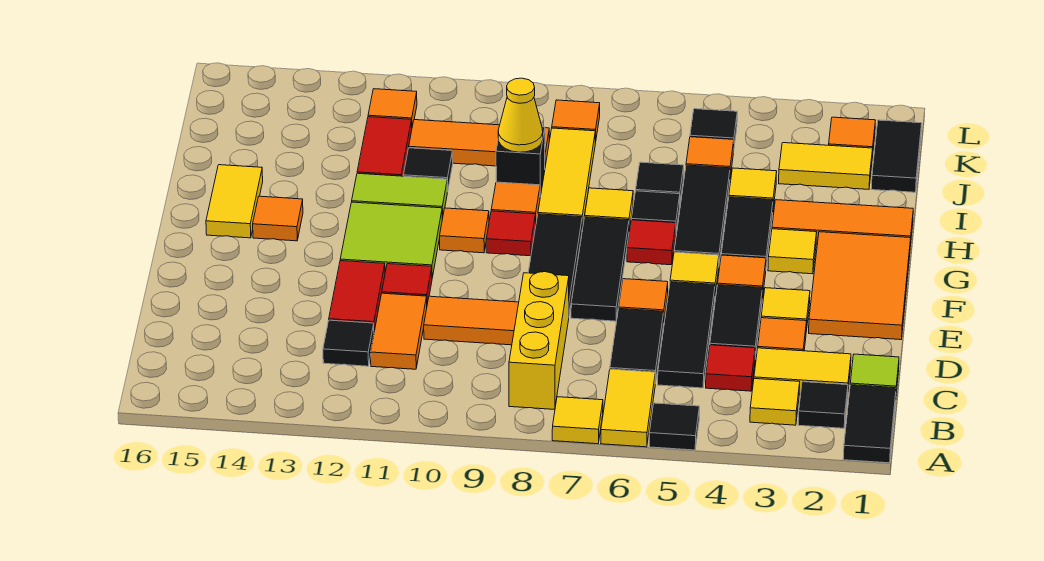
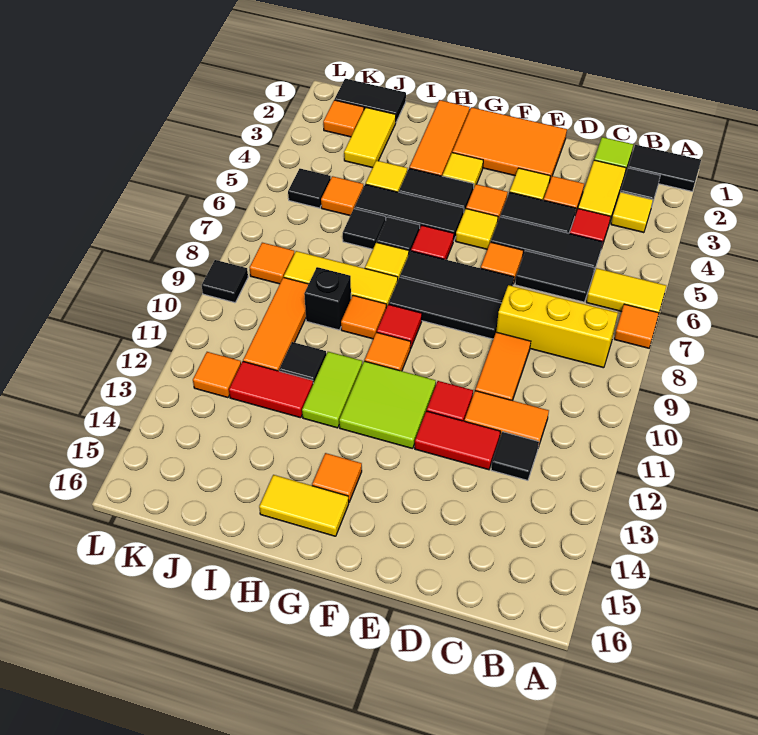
black 1x1 tile [649,403,699,450] -> black 1x1 tile moved to [202,260,248,303]
yellow 1x1 tile [552,397,603,444] -> orange 1x1 tile [614,304,659,348]
yellow 1x1 cone [498,78,543,152] -> none

